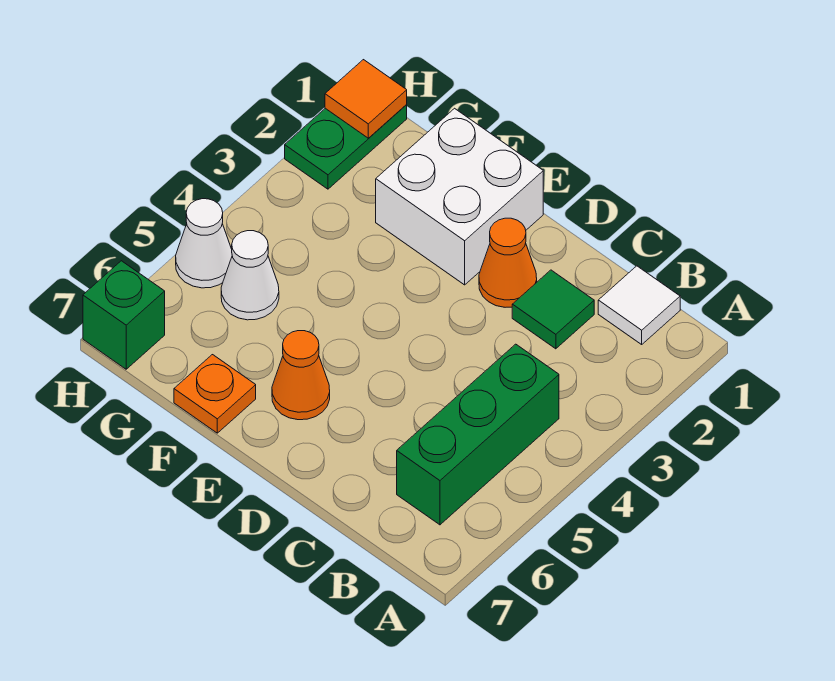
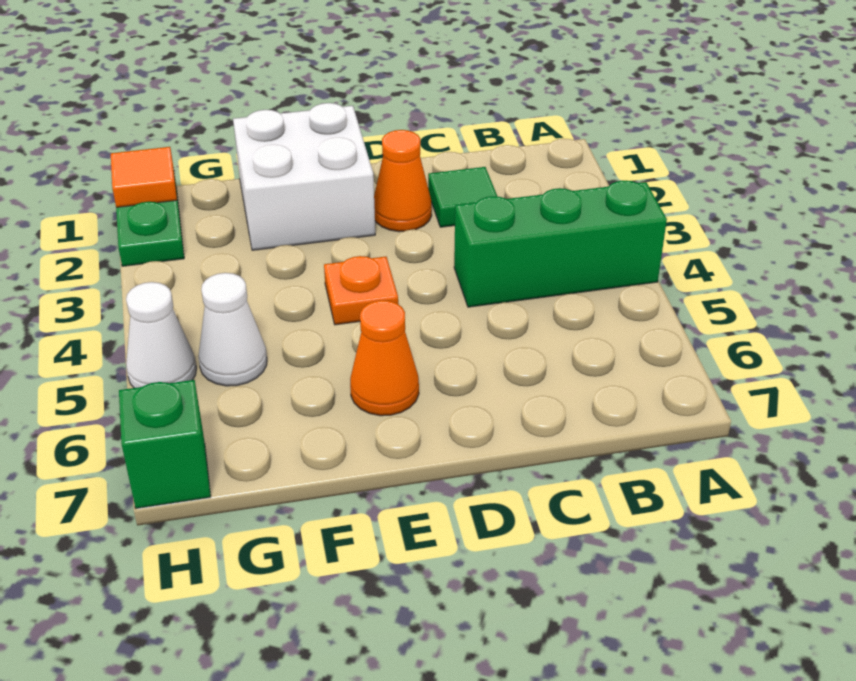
white 1x1 tile [598,266,680,344] -> none
green 1x3 brick [397,344,559,525] -> green 1x3 brick turned to [454,181,667,307]
orange 1x1 plate [174,355,256,433] -> orange 1x1 plate moved to [324,256,398,325]

